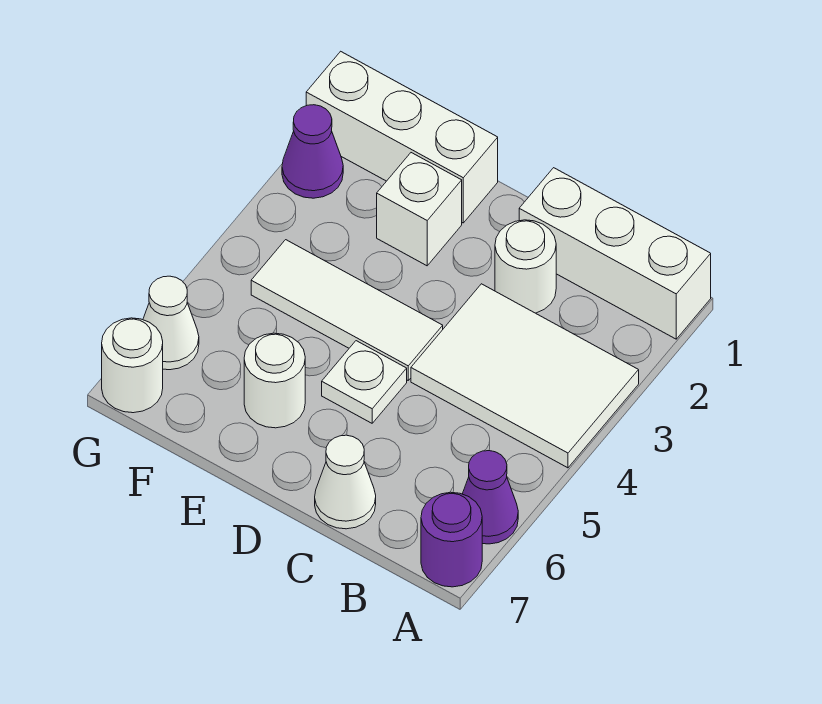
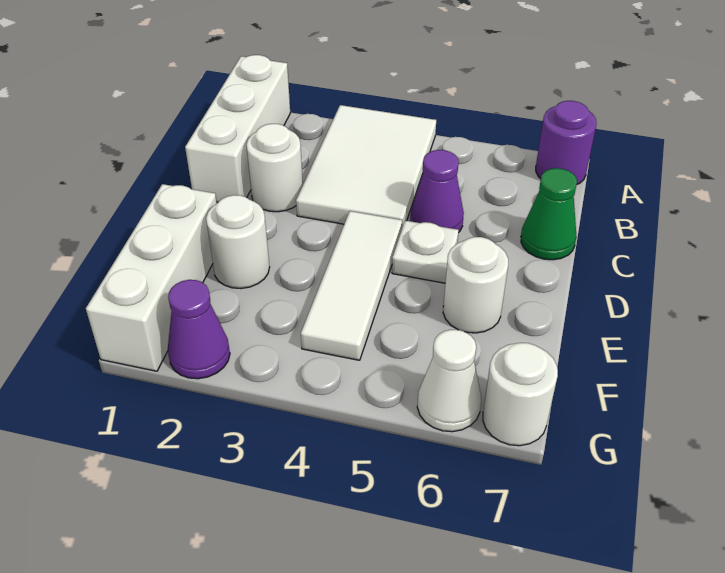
purple 1x1 cone [463,451,518,544] -> purple 1x1 cone moved to [410,150,464,233]
white 1x1 cone [315,435,376,529] -> green 1x1 cone [521,168,577,260]
white 1x1 brick [377,153,462,266] -> white 1x1 round brick [206,195,270,288]

